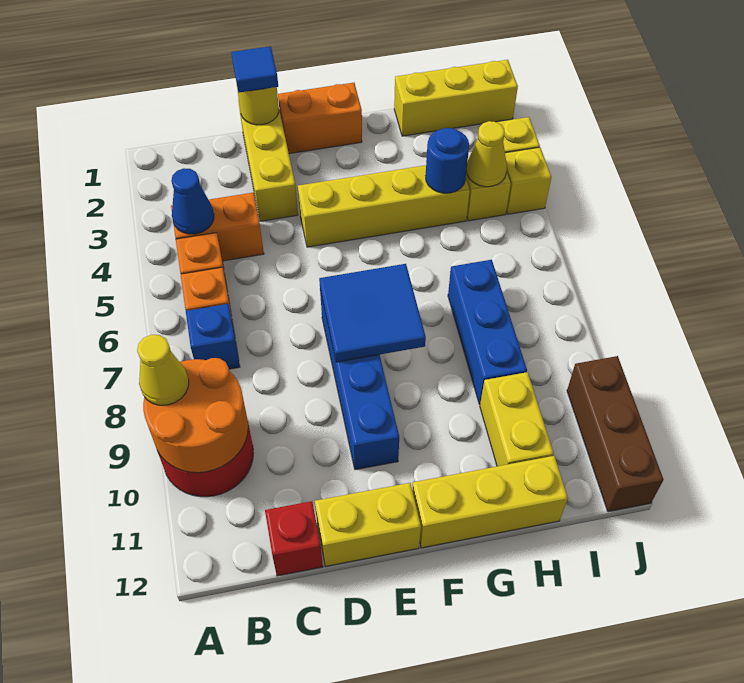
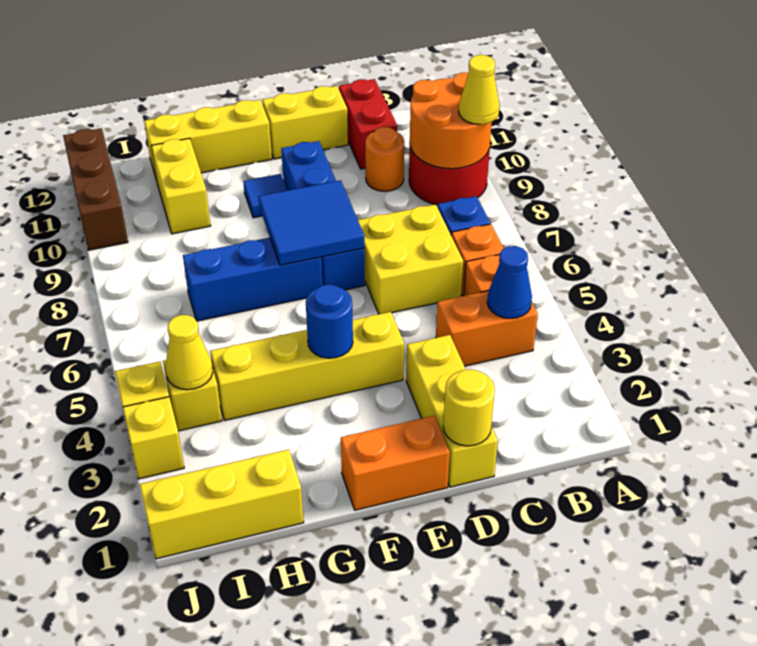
none -> yellow 2x2 brick [358,204,463,314]
none -> orange 1x1 round brick [365,127,404,191]
red 1x1 brick [265,501,323,576] -> red 1x2 brick [339,79,397,169]
blue 1x1 tile [231,46,278,93] -> blue 1x1 tile moved to [243,174,287,218]
blue 1x1 round brick [426,128,469,193] -> blue 1x1 round brick moved to [306,285,353,358]
blue 1x3 brick [448,260,527,404] -> blue 1x3 brick turned to [183,238,323,321]

